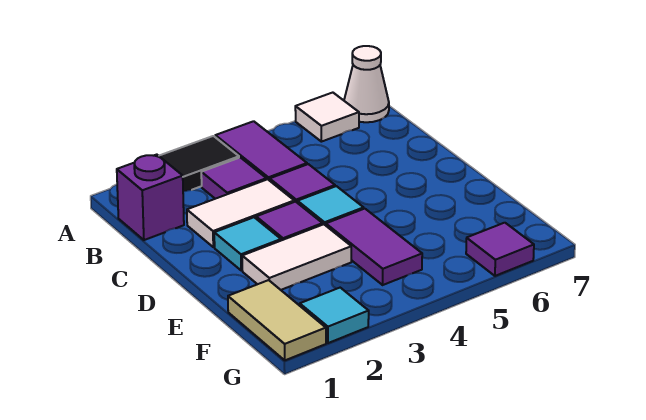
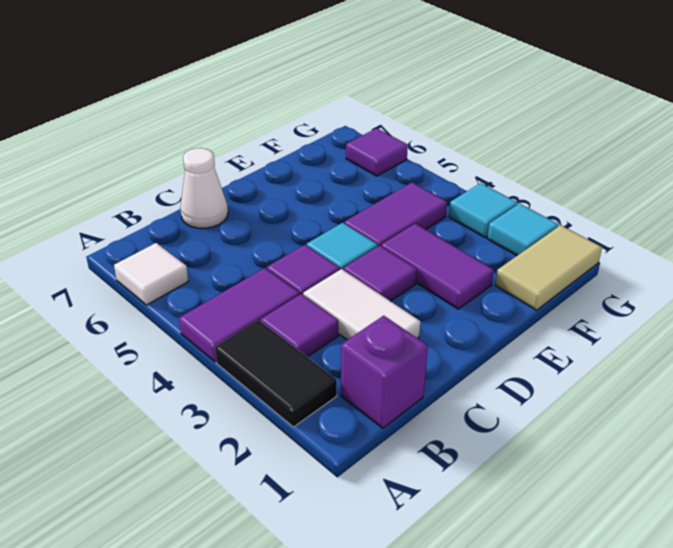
white 1x1 cone [344,46,389,122] -> white 1x1 cone moved to [180,148,228,228]
cyan 1x1 tile [214,217,281,271] -> cyan 1x1 tile moved to [449,183,517,238]
white 1x2 tile [242,224,351,290] -> purple 1x2 tile [381,224,494,309]

